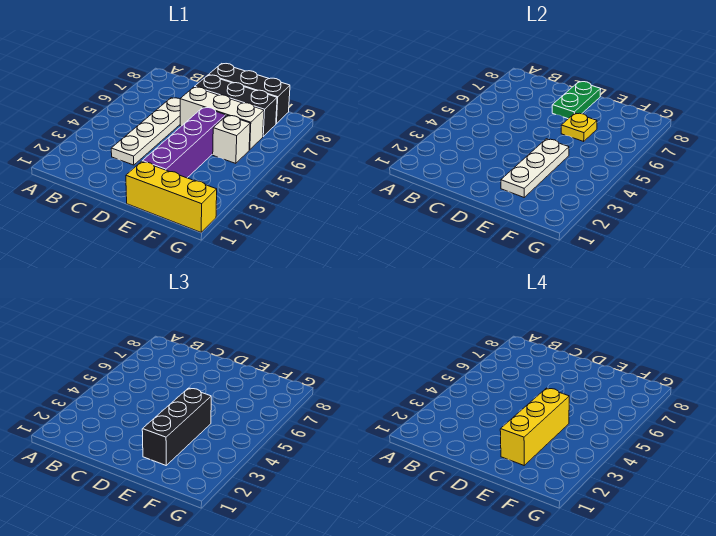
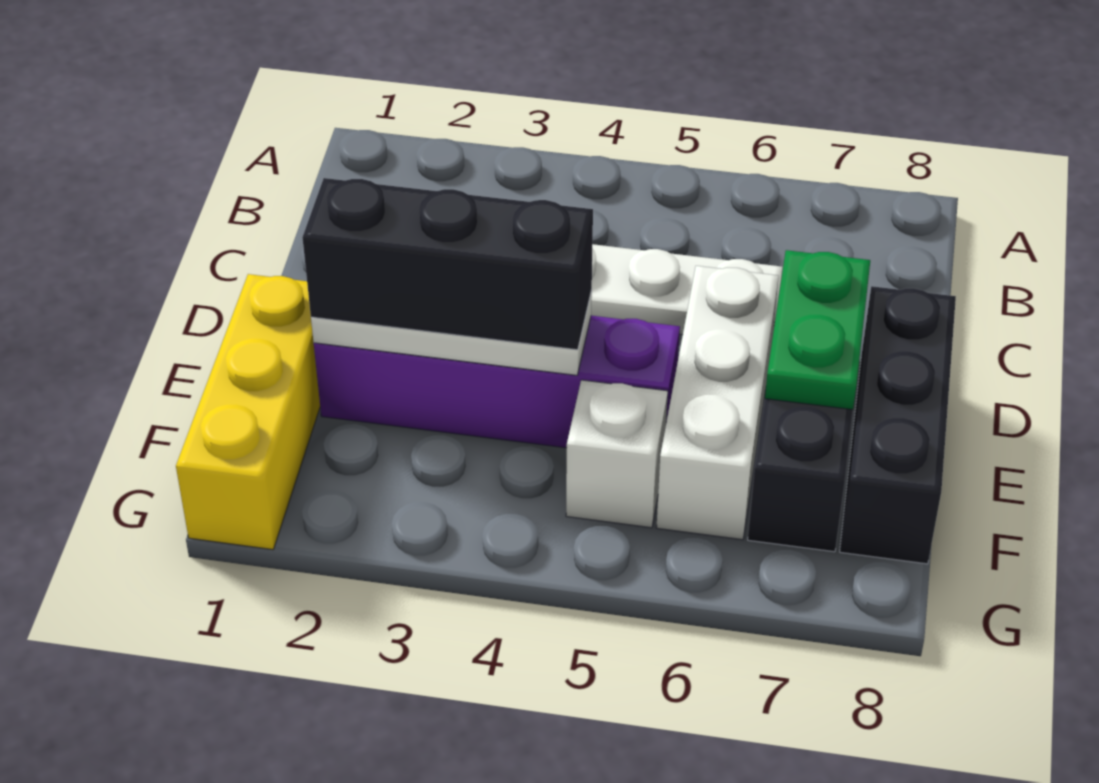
green 1x2 plate [552,82,601,119] -> green 1x2 plate turned to [765,250,870,410]
yellow 1x3 brick [500,388,569,465] -> none
yellow 1x1 plate [561,113,597,141] -> none

